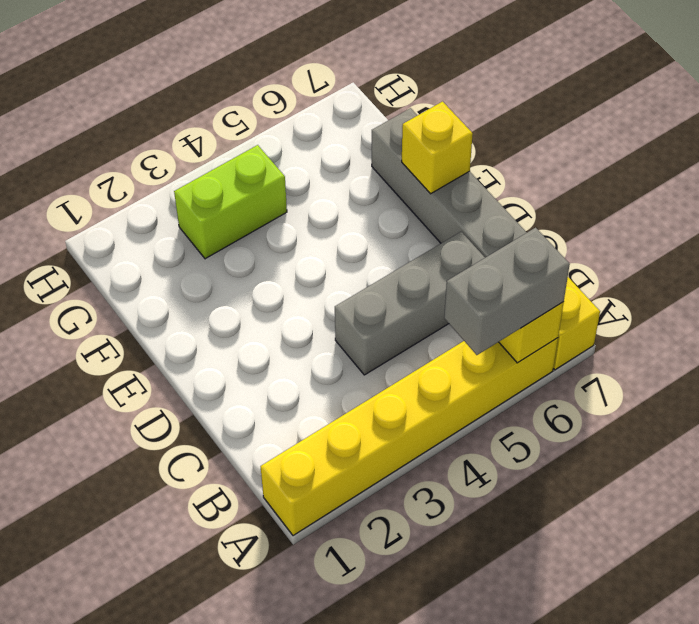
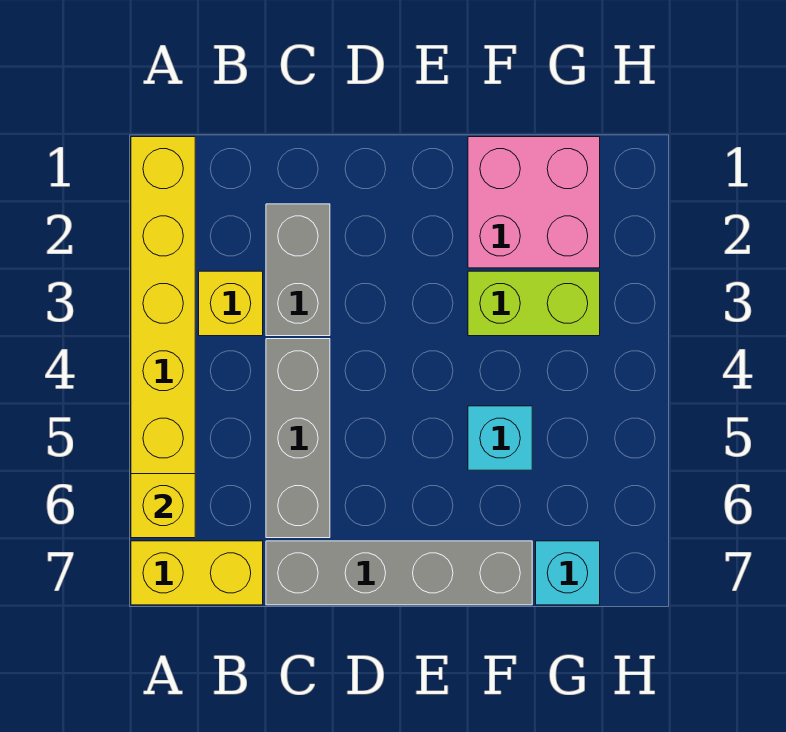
grey 1x2 brick [444,228,570,355] -> grey 1x2 brick moved to [266,204,330,336]
yellow 1x1 brick [402,102,473,194] -> yellow 1x1 brick moved to [199,271,263,336]
none -> pink 2x2 brick [468,137,600,268]
none -> cyan 1x1 brick [468,406,532,470]
lime 1x2 brick [174,145,287,259] -> lime 1x2 brick turned to [468,271,600,336]
none -> cyan 1x1 brick [536,541,600,605]

